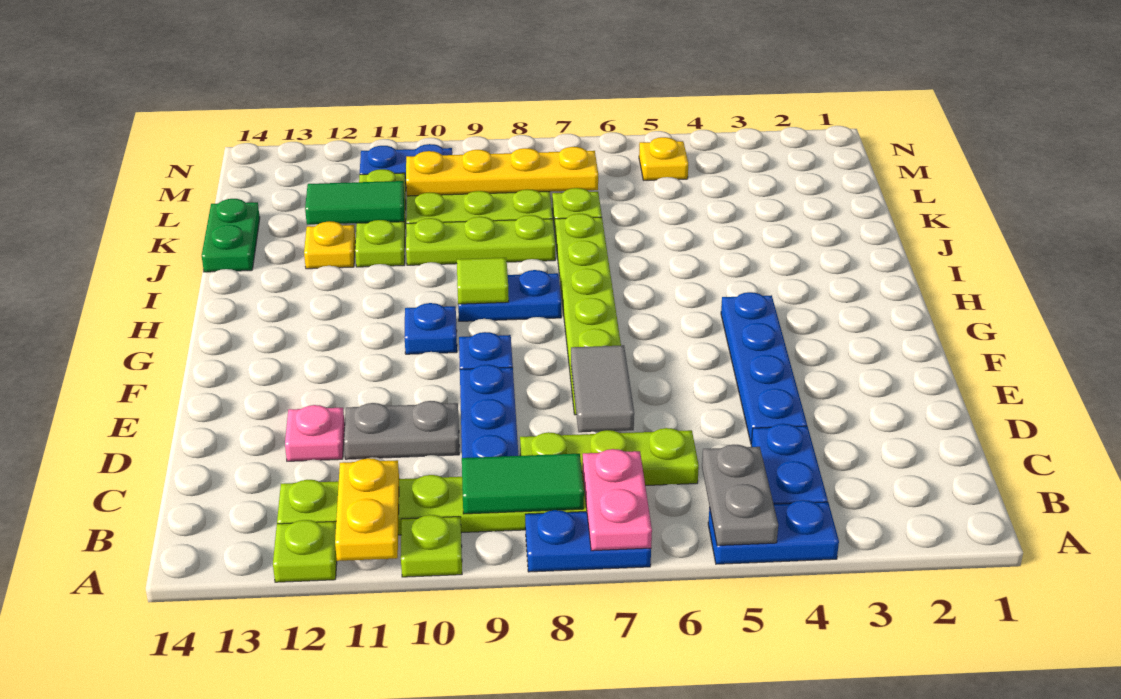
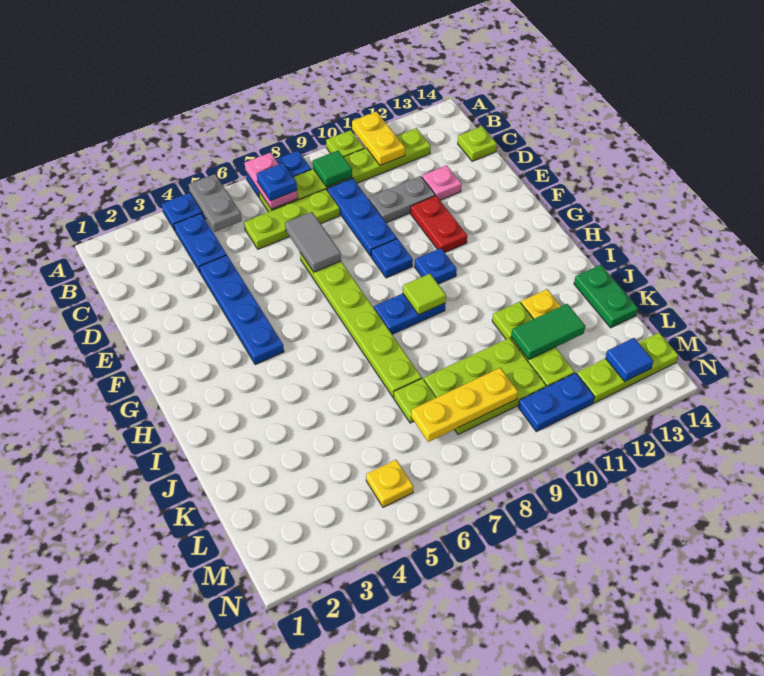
lime 1x1 plate [273,520,337,582] -> lime 1x1 plate moved to [458,126,497,161]
none -> blue 1x1 plate [257,163,297,201]
green 1x2 tile [462,454,584,514] -> green 1x1 tile [313,151,352,187]
none -> red 1x2 plate [410,196,467,252]
lime 1x3 plate [406,215,555,265] -> lime 1x3 plate moved to [577,333,678,403]
yellow 1x4 plate [406,147,598,196] -> yellow 1x3 plate [411,368,518,442]
none -> blue 1x1 tile [606,338,653,382]

